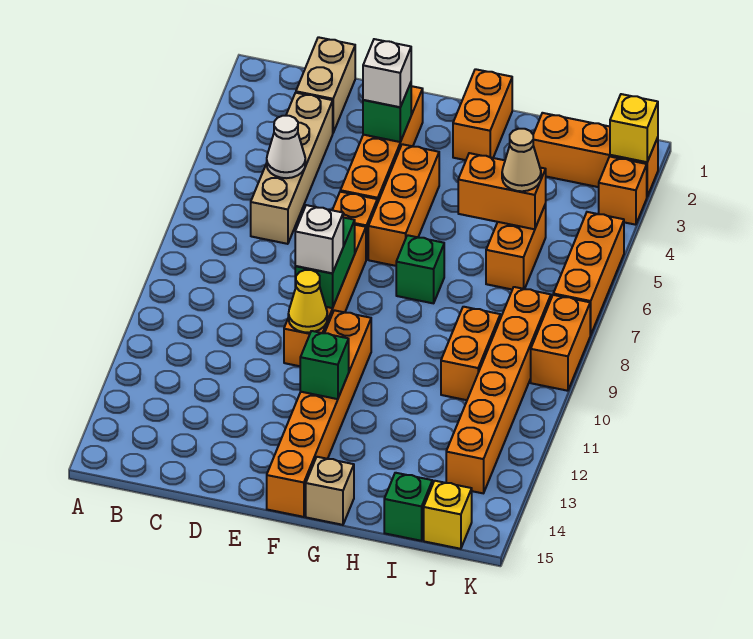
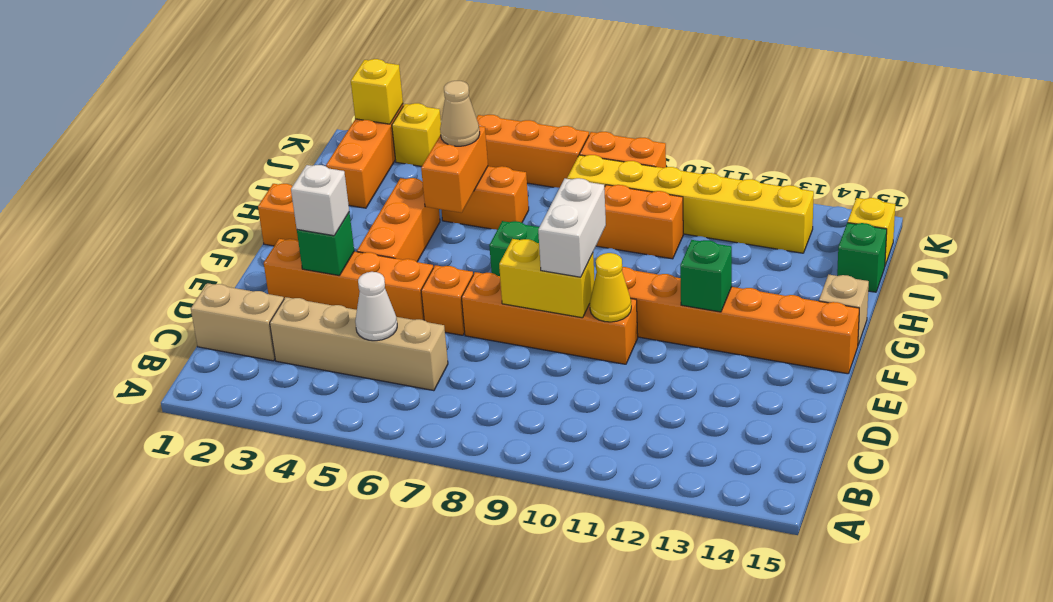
green 1x2 brick [295,217,355,308] -> yellow 1x2 brick [499,239,595,318]
white 1x1 brick [295,205,343,273] -> white 1x2 brick [538,178,606,277]
orange 1x3 brick [368,144,439,266] -> orange 1x3 brick turned to [357,178,440,262]
orange 1x6 brick [446,287,551,493] -> yellow 1x6 brick [567,155,814,253]
orange 1x1 brick [599,157,647,225] -> yellow 1x1 brick [392,103,441,166]

